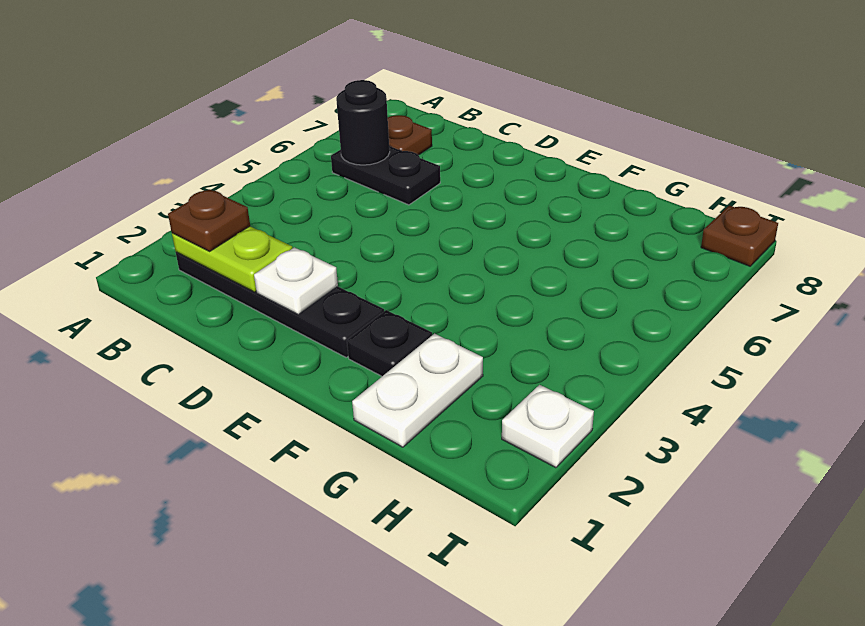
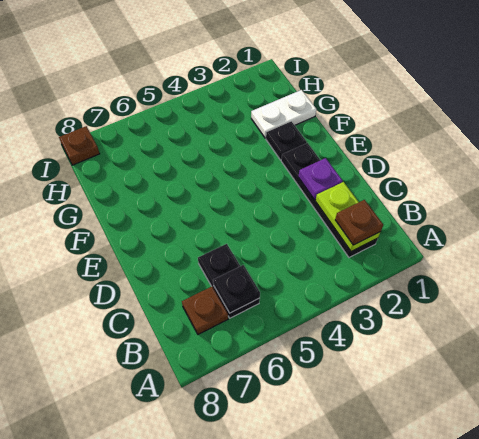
black 1x1 round brick [336,80,390,165] -> black 1x1 plate [213,265,260,313]
white 1x1 plate [254,247,338,314] -> purple 1x1 plate [298,158,343,200]
white 1x1 plate [502,385,594,468] -> none

